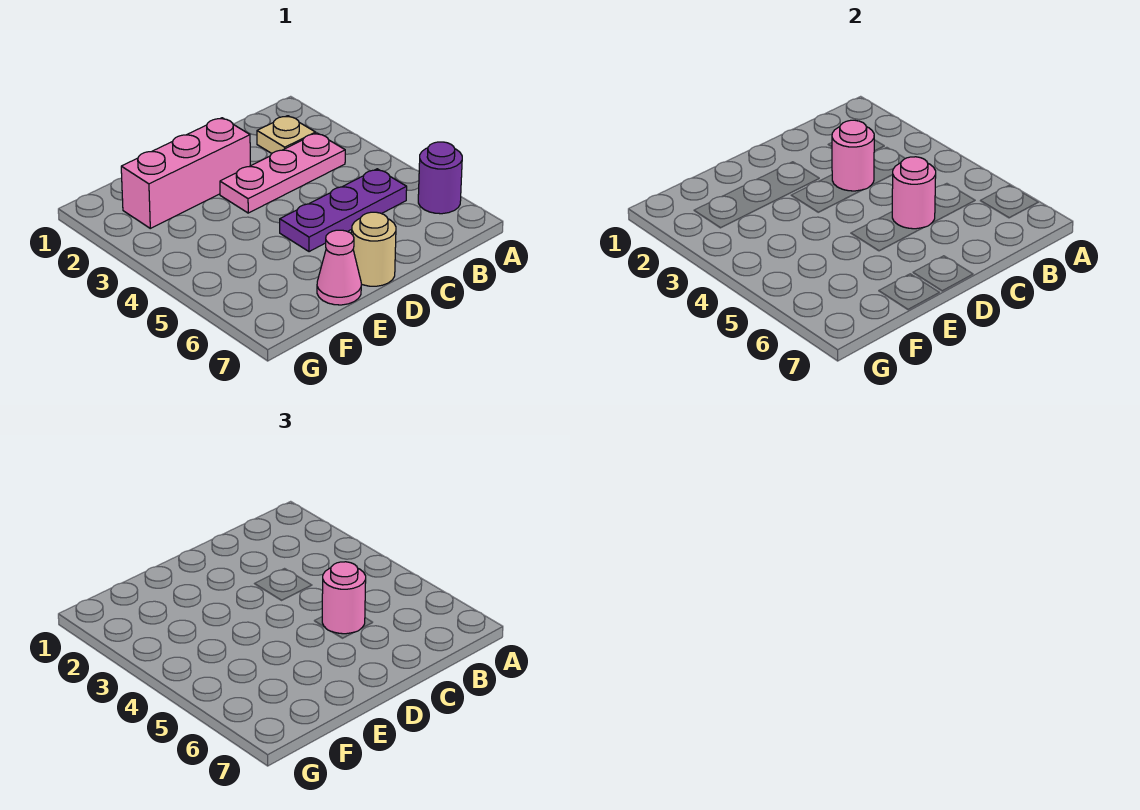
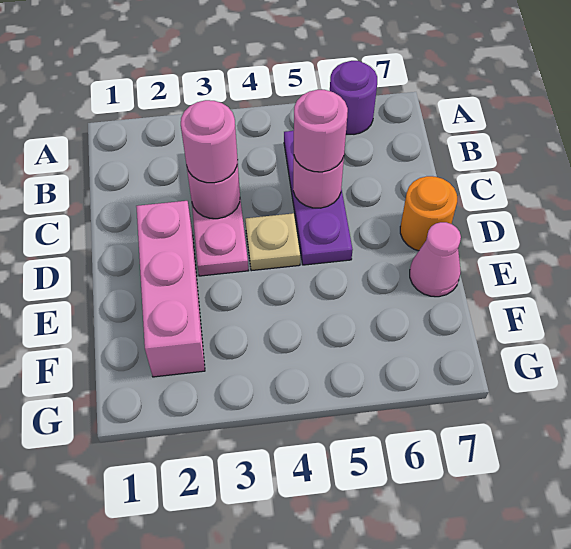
tan 1x1 plate [257,116,316,153] -> tan 1x1 plate moved to [245,213,300,271]
none -> pink 1x1 round brick [181,100,238,183]
tan 1x1 round brick [352,212,396,286] -> orange 1x1 round brick [400,176,457,251]

